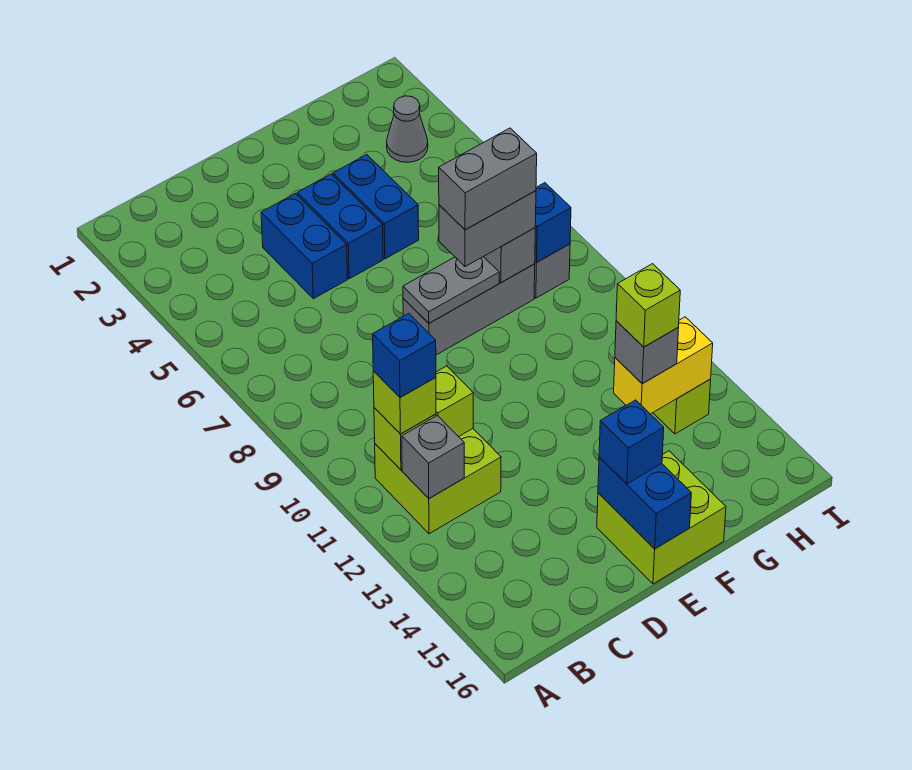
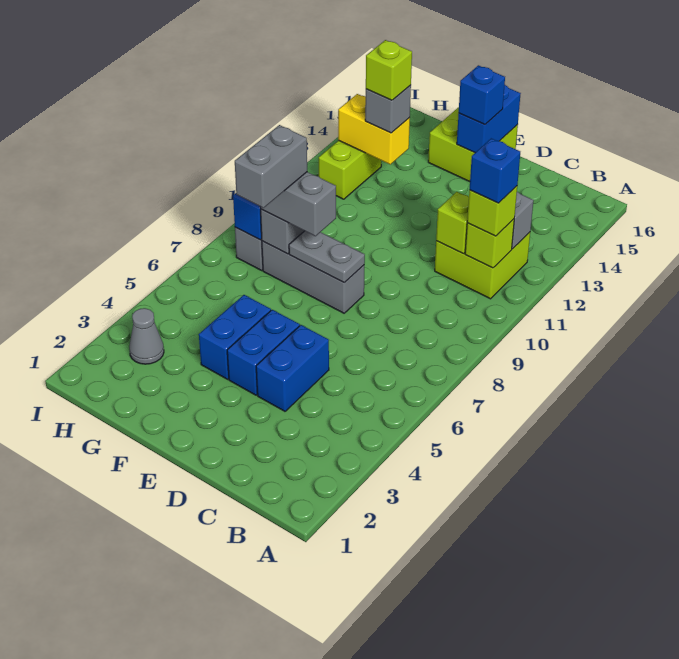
grey 1x2 brick [439,128,537,230] -> grey 1x2 brick turned to [235,125,307,208]

